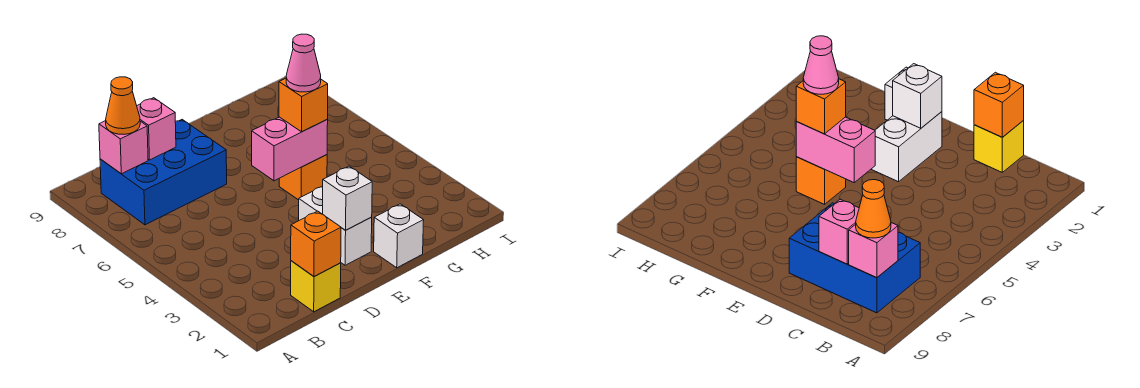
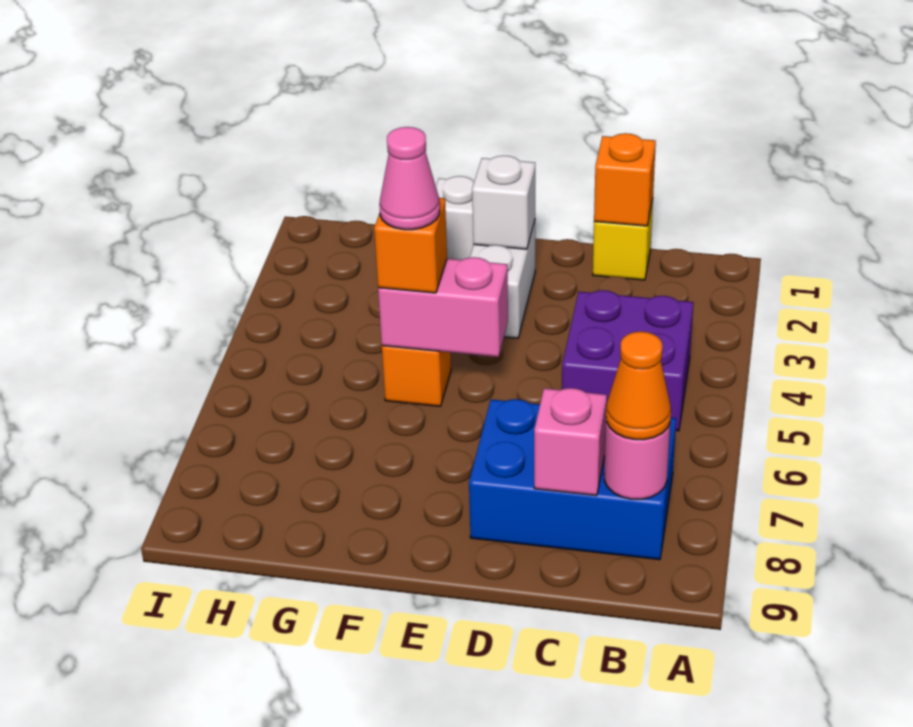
none -> purple 2x2 brick [562,290,694,431]
pink 1x1 brick [99,121,148,174] -> pink 1x1 round brick [604,422,670,499]

